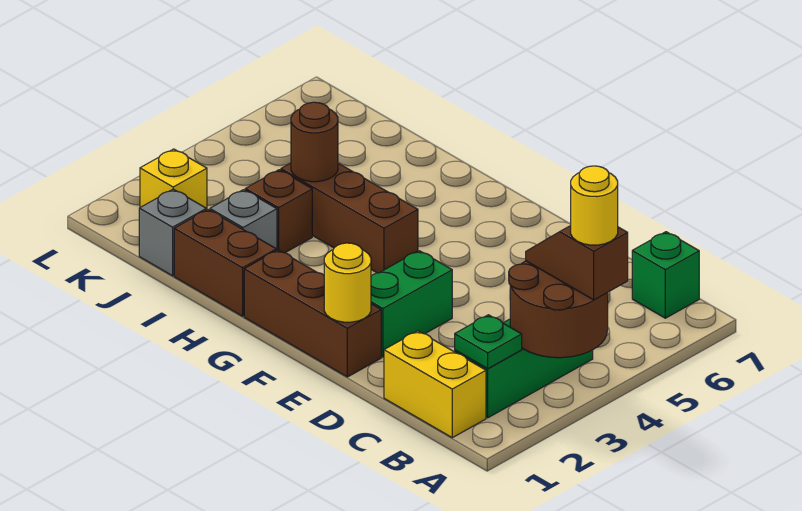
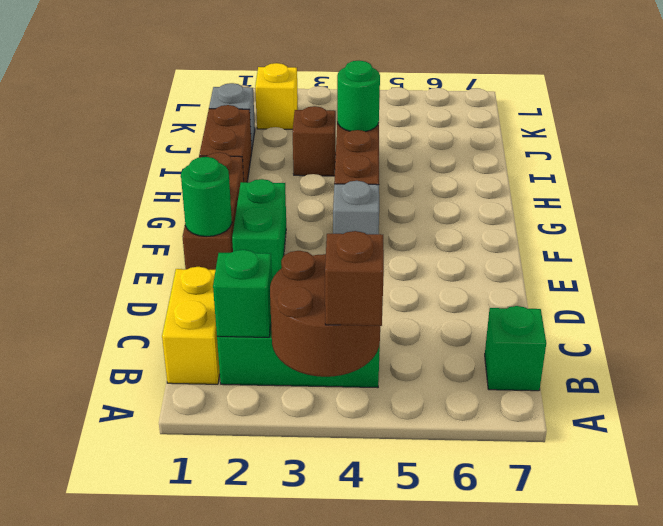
yellow 1x1 round brick [571,166,618,245] -> none
green 1x1 plate [455,315,522,368] -> green 1x1 brick [213,250,272,337]
yellow 1x1 round brick [324,243,371,322] -> green 1x1 round brick [181,157,232,236]
green 1x2 brick [371,251,452,357] -> green 1x2 brick turned to [232,179,286,279]
grey 1x1 brick [210,190,277,251] -> grey 1x1 brick moved to [333,181,379,234]
brown 1x1 round brick [291,102,338,182] -> green 1x1 round brick [337,61,380,132]

